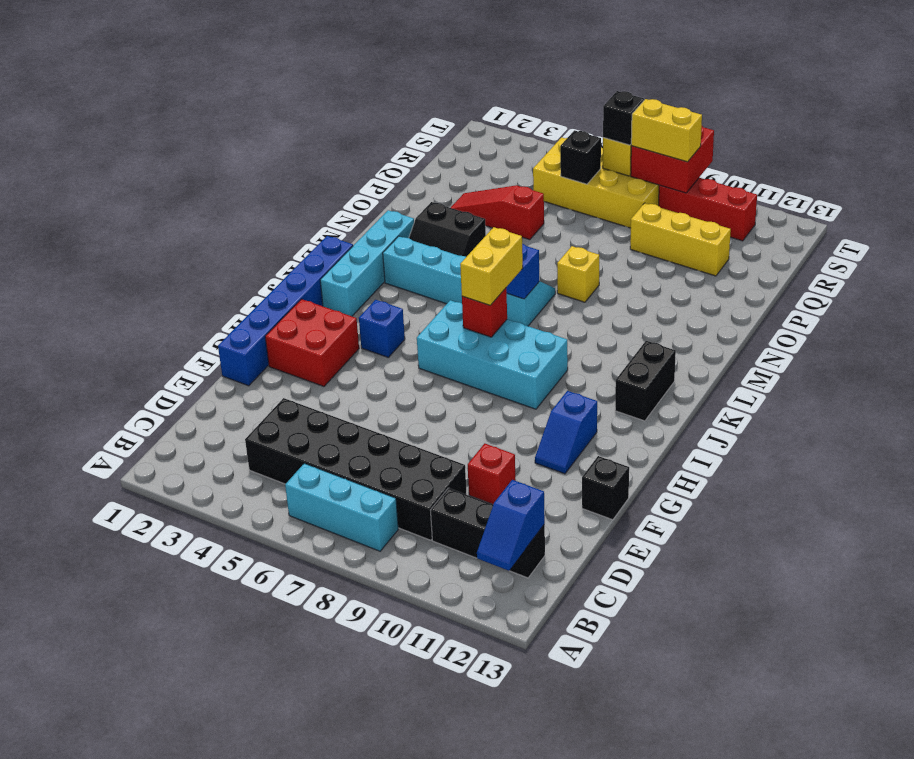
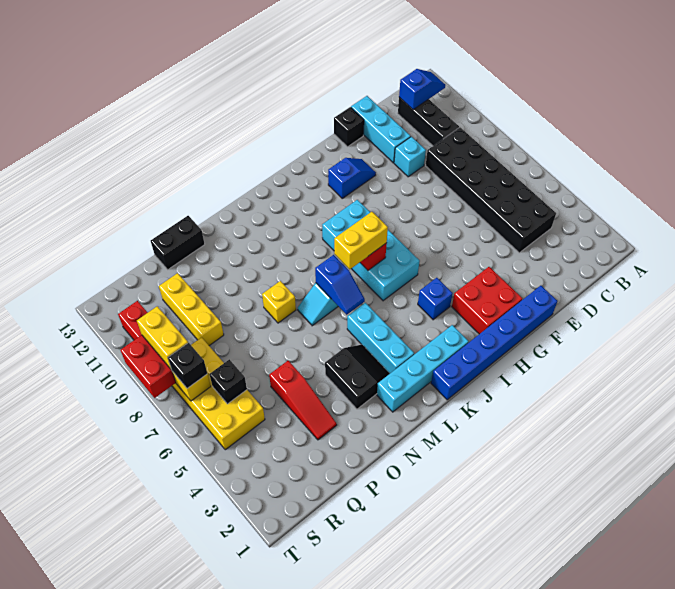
cyan 1x3 brick [285,463,398,551] -> cyan 1x3 brick moved to [351,96,411,163]
red 1x1 brick [468,444,516,504] -> cyan 1x1 brick [394,137,426,177]
black 1x2 brick [615,341,676,421] -> black 1x2 brick moved to [151,216,205,270]

